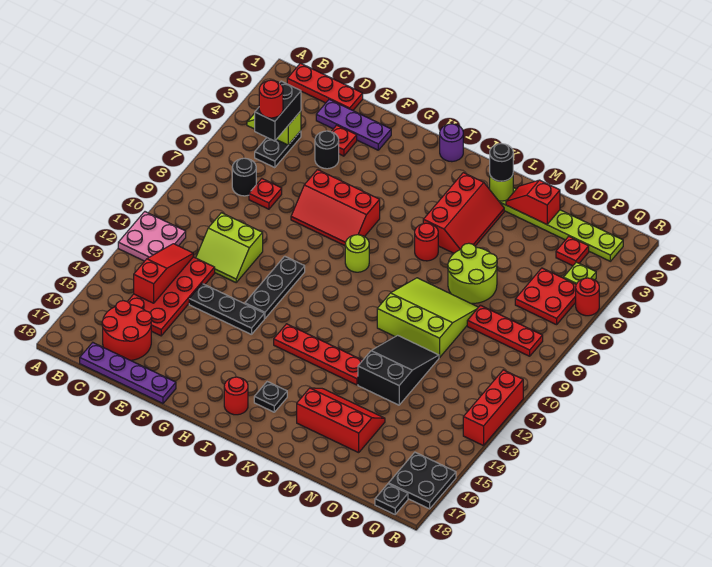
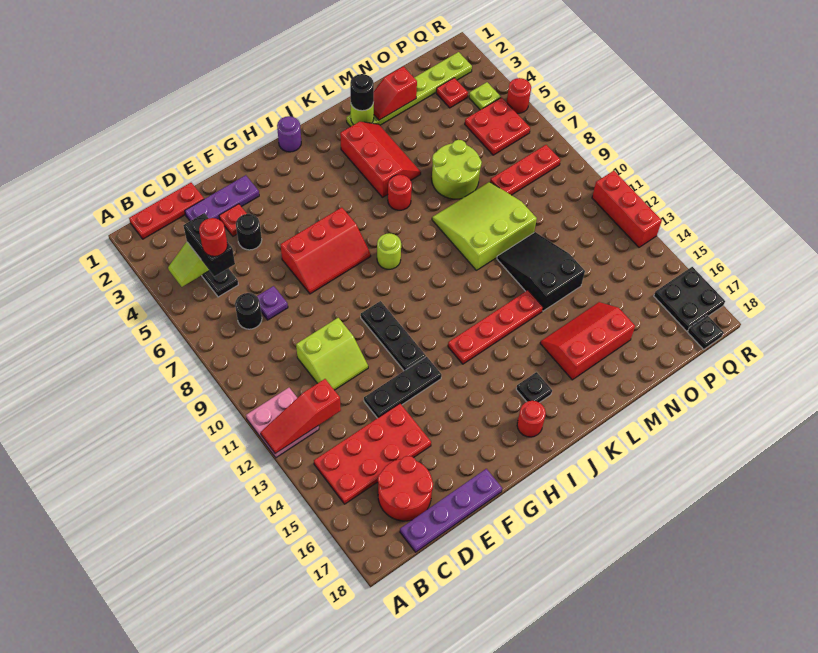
red 2x4 plate [127,257,215,336] -> red 2x4 plate turned to [314,404,431,504]
red 1x3 slope [134,244,193,303] -> red 1x3 slope turned to [261,379,341,454]
red 1x1 plate [249,179,282,209] -> purple 1x1 plate [257,286,288,320]

